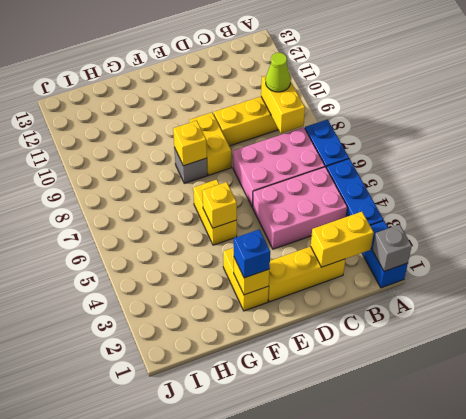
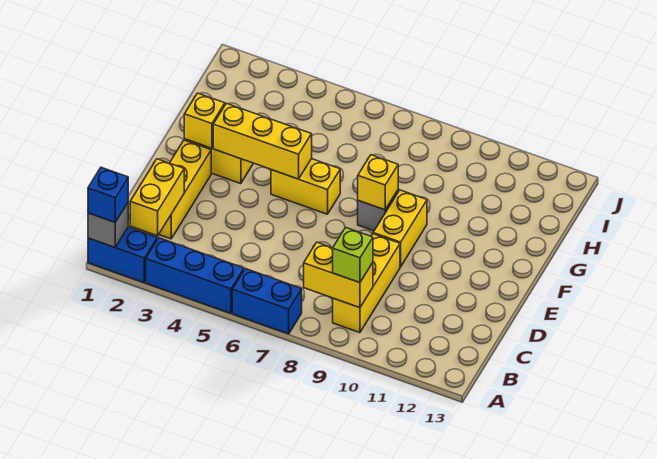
pink 2x3 brick [252,167,347,249] -> none
pink 2x3 brick [233,127,325,207] -> none
lime 1x1 cone [266,53,291,92] -> lime 1x1 brick [333,227,373,283]
yellow 1x2 brick [189,112,231,175] -> yellow 1x2 brick turned to [373,190,427,267]
blue 1x1 brick [234,230,270,278] -> blue 1x1 brick moved to [88,167,128,222]
yellow 1x1 brick [202,182,237,228] -> yellow 1x3 brick [213,103,312,179]

